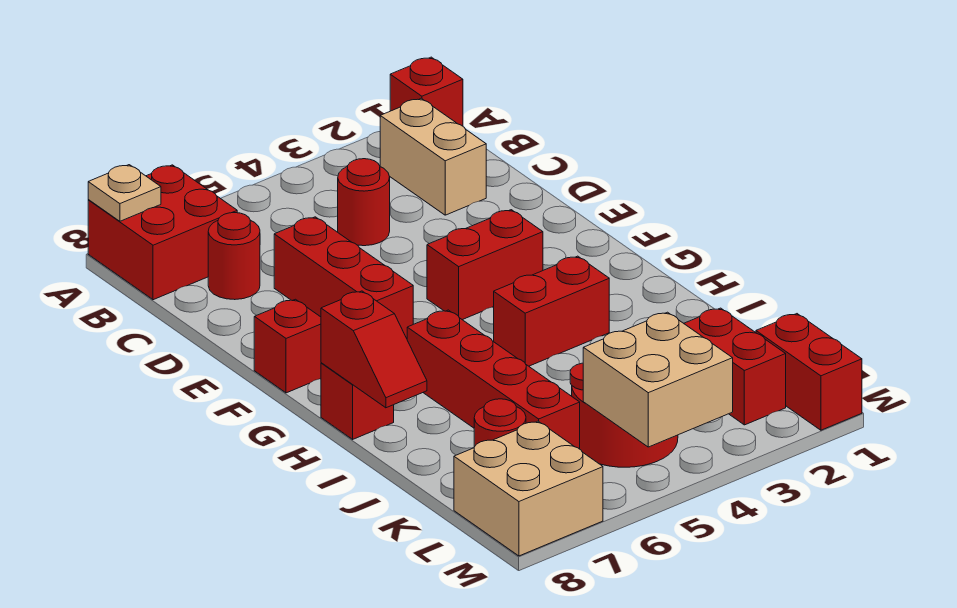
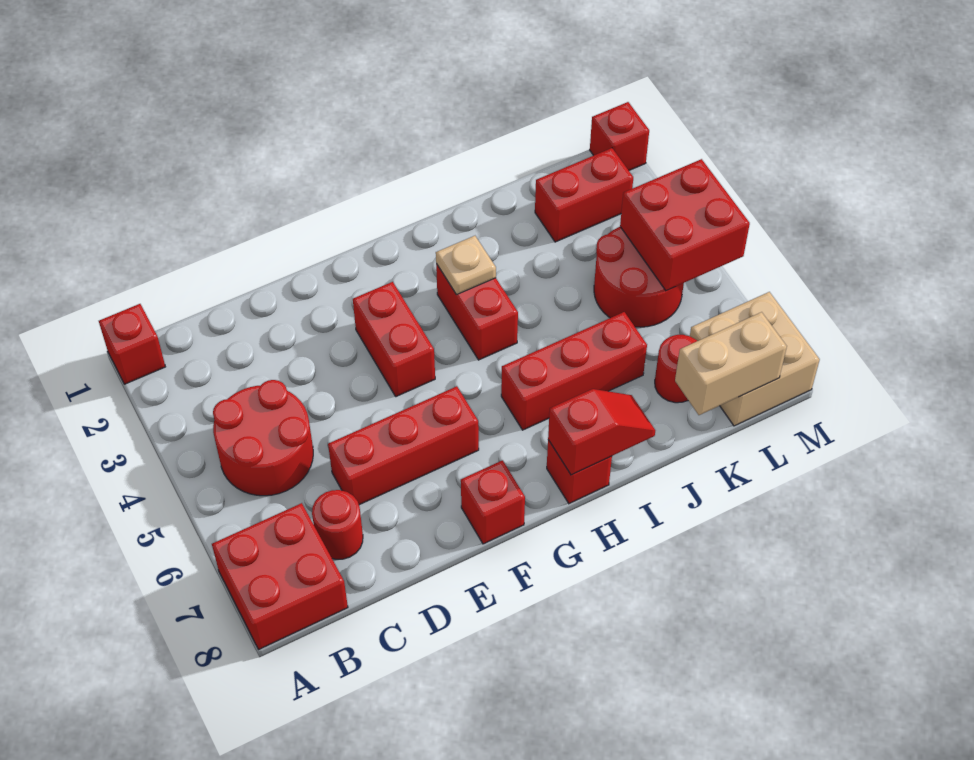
tan 1x1 plate [88,165,161,221] -> tan 1x1 plate moved to [436,236,496,295]
tan 1x2 brick [380,98,486,215] -> tan 1x2 brick moved to [675,312,787,415]
red 1x1 round brick [338,159,390,246] -> red 2x2 round brick [213,380,313,496]
red 1x4 brick [407,310,580,449] -> red 1x3 brick [501,312,647,430]
red 1x2 brick [756,314,862,430] -> red 1x1 brick [590,102,649,170]
tan 2x2 brick [583,312,733,447] -> red 2x2 brick [620,159,750,291]

